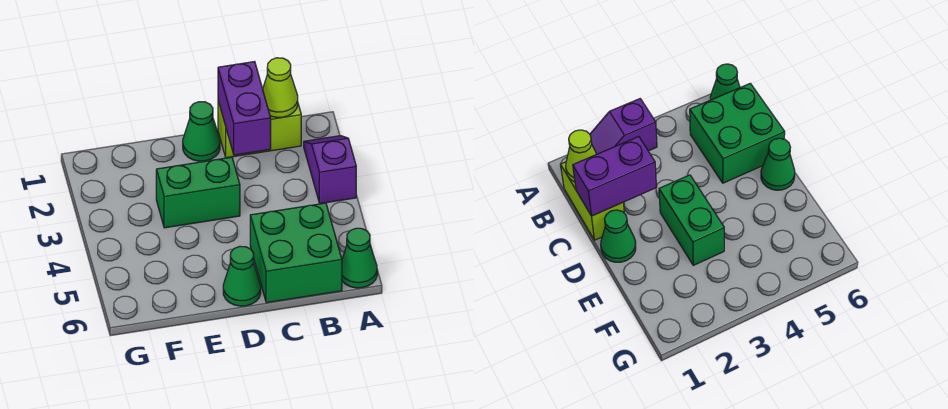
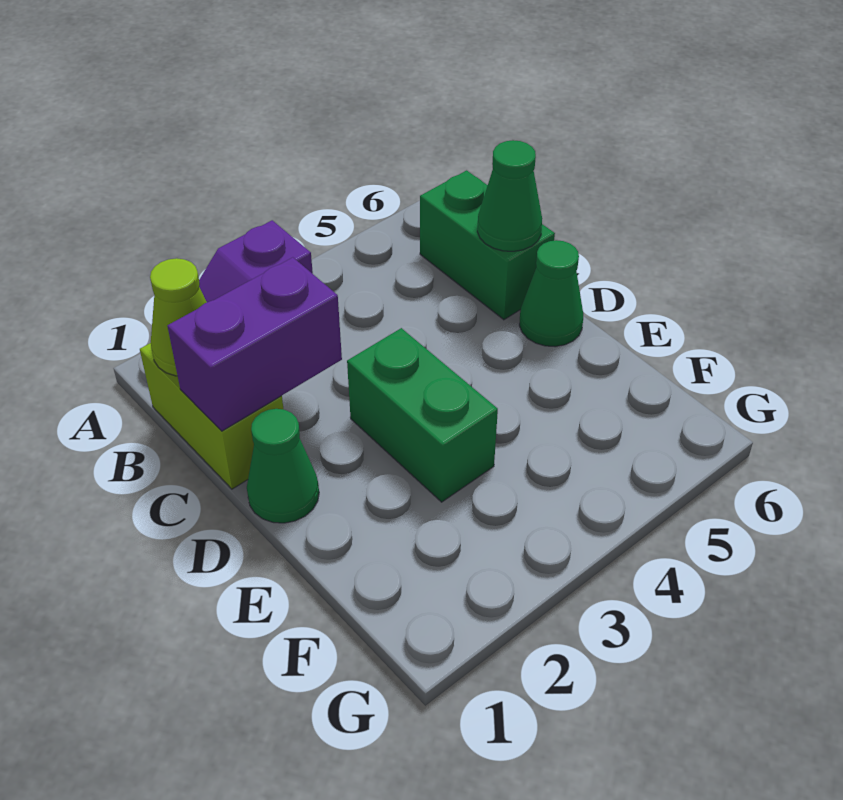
green 1x1 cone [342,228,377,288] -> green 1x1 cone moved to [477,140,542,251]
green 2x2 brick [250,203,342,303] -> green 1x2 brick [420,170,555,320]

